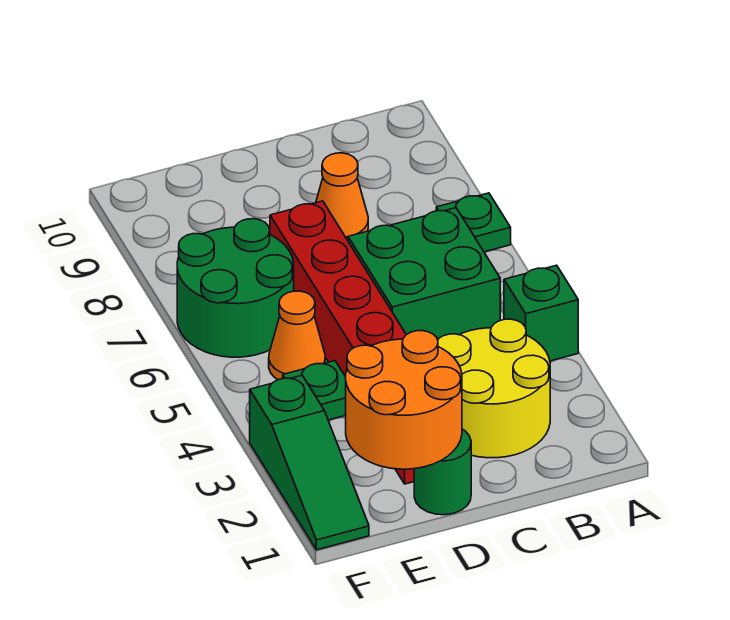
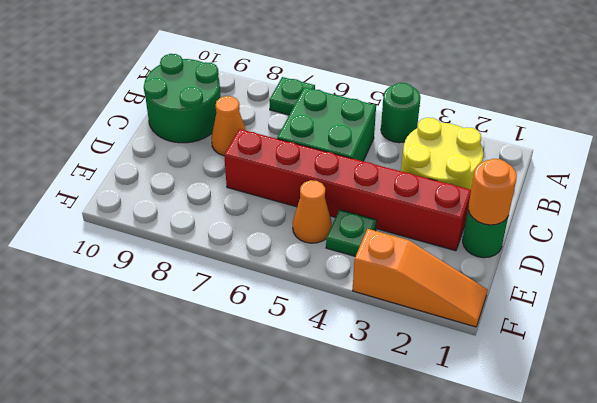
green 1x1 brick [504,265,578,361] -> green 1x1 round brick [381,83,421,143]
orange 2x2 round brick [346,331,462,469] -> orange 1x1 round brick [468,159,517,225]
green 2x2 round brick [177,219,294,357] -> green 2x2 round brick moved to [144,54,221,143]
green 1x3 slope [250,376,369,550] -> orange 1x3 slope [353,229,487,327]

